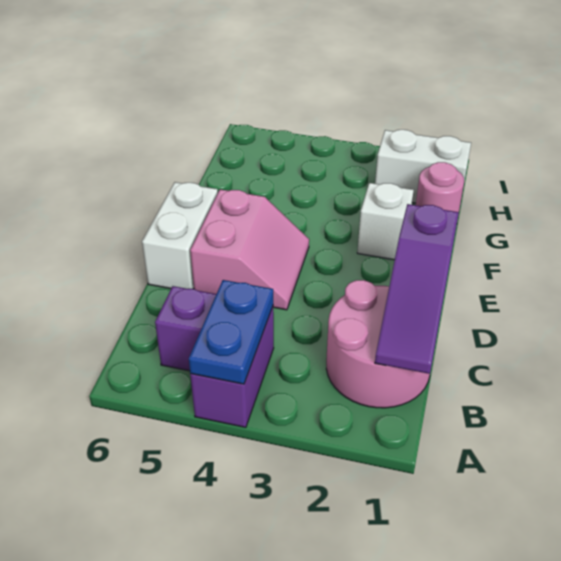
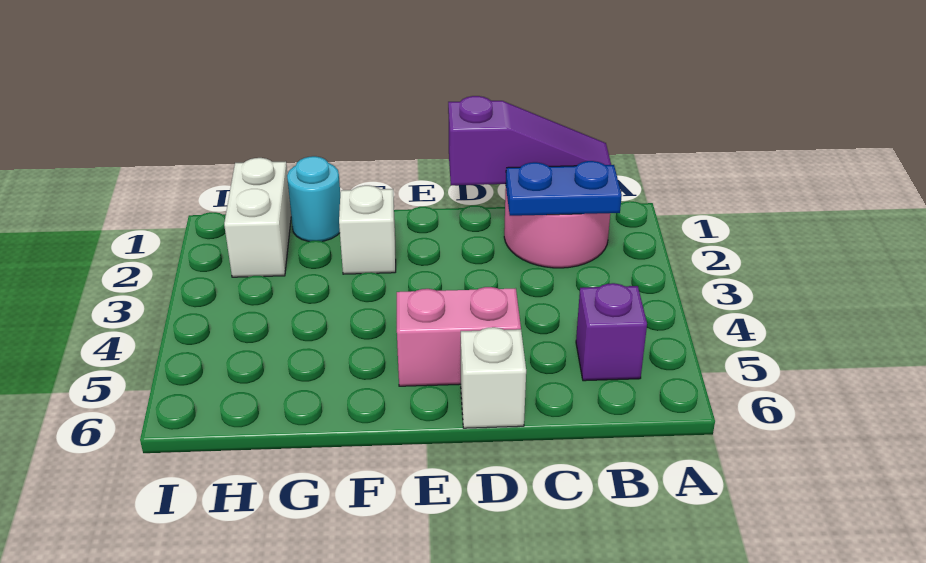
purple 1x2 brick [190,307,274,427] -> none
blue 1x2 plate [189,280,273,384] -> blue 1x2 plate moved to [506,161,622,216]
white 1x2 brick [142,182,218,289] -> white 1x1 brick [461,327,526,428]
pink 1x1 round brick [416,162,464,212] -> cyan 1x1 round brick [287,156,340,241]

